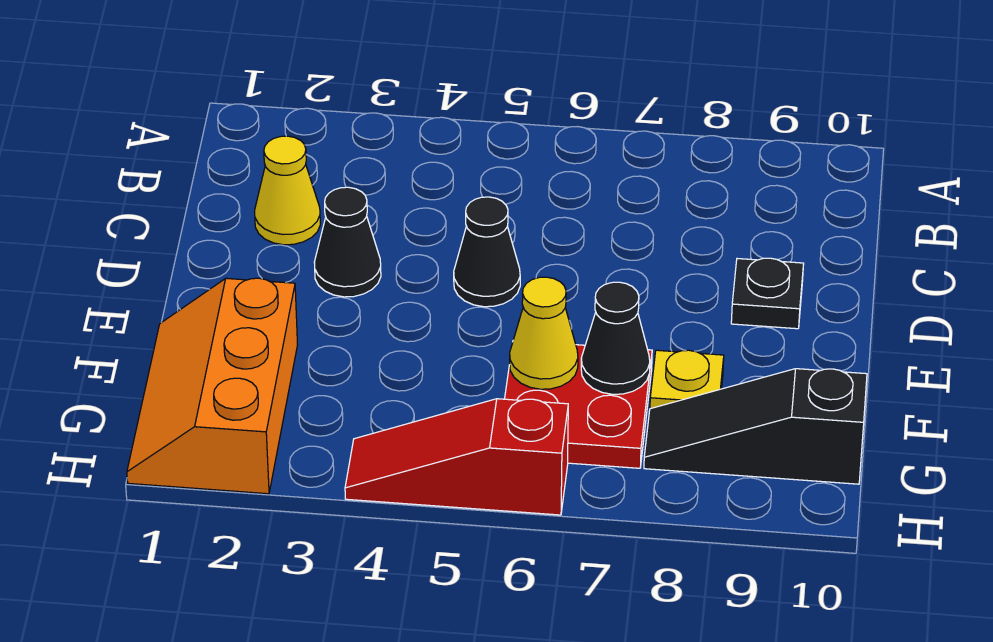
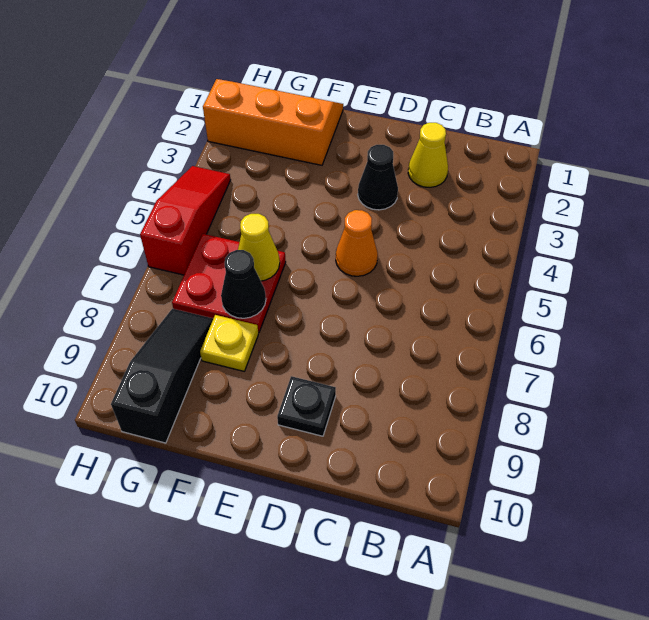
black 1x1 cone [454,197,520,307] -> orange 1x1 cone [336,210,378,276]

